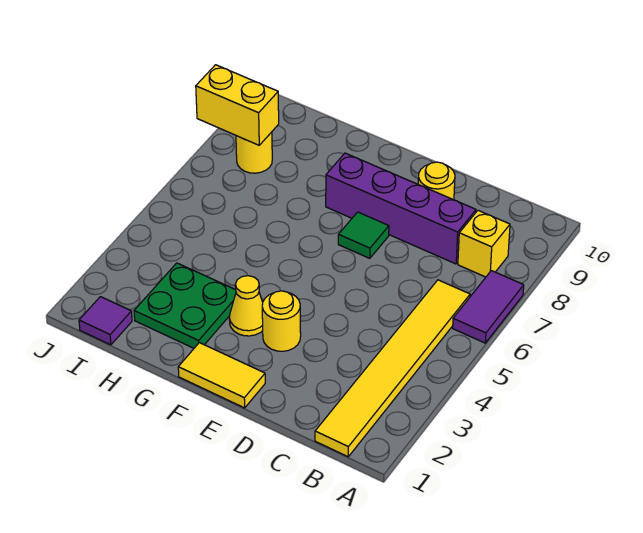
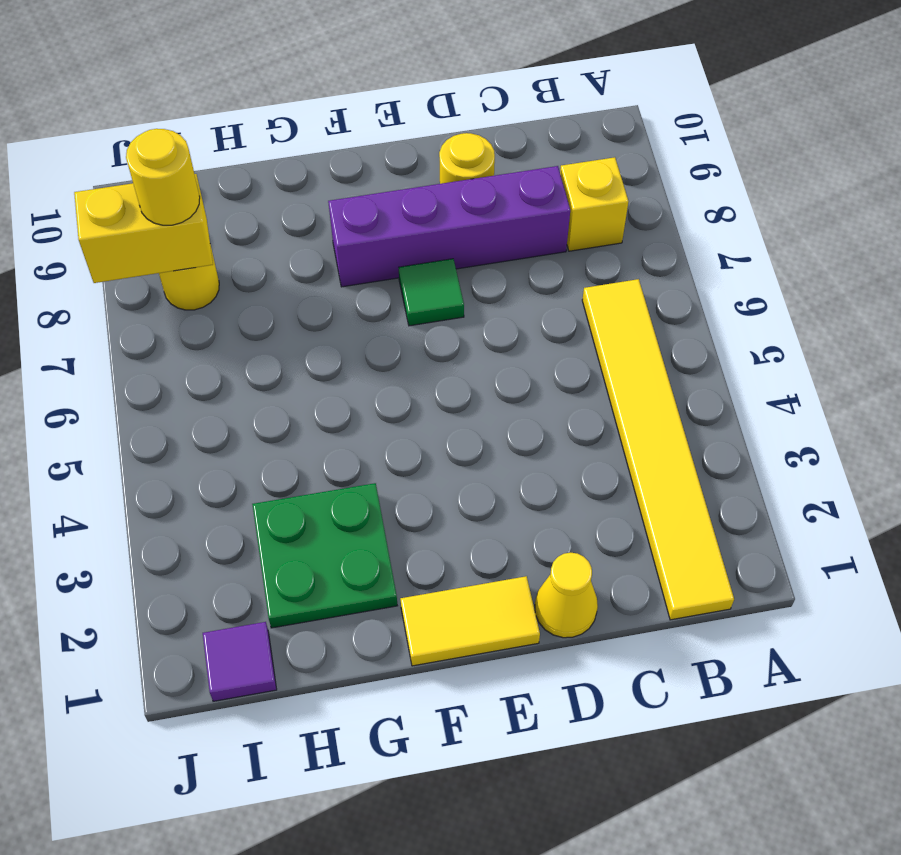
purple 1x2 tile [453,271,524,343] -> none
yellow 1x1 round brick [262,291,301,351] -> yellow 1x1 round brick moved to [126,129,200,225]
yellow 1x1 cone [229,276,263,336] -> yellow 1x1 cone moved to [535,552,598,638]

